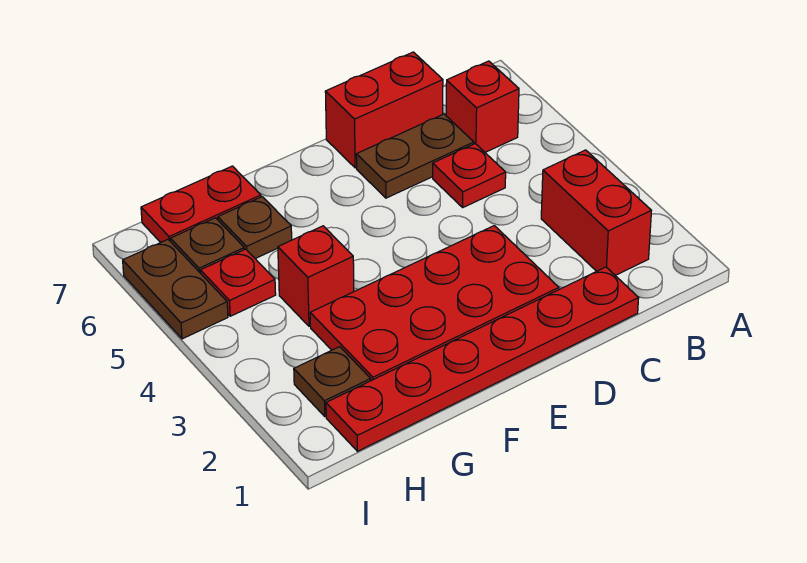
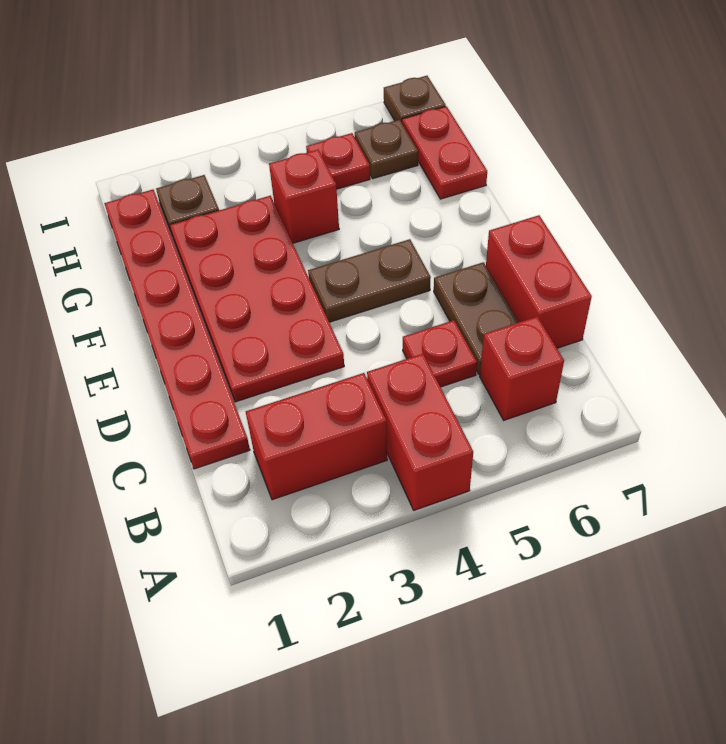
none -> red 1x2 brick [367,354,473,510]
brown 1x1 plate [218,197,292,259] -> brown 1x1 plate moved to [384,76,446,122]
brown 1x2 plate [123,240,228,339] -> brown 1x2 plate moved to [308,239,431,322]

